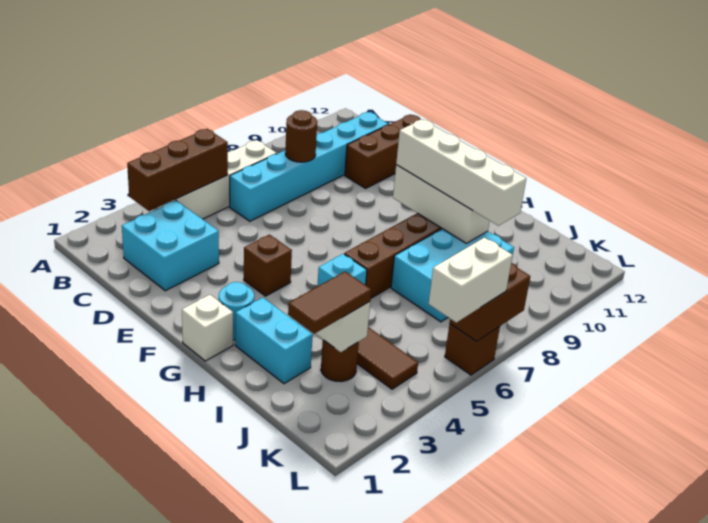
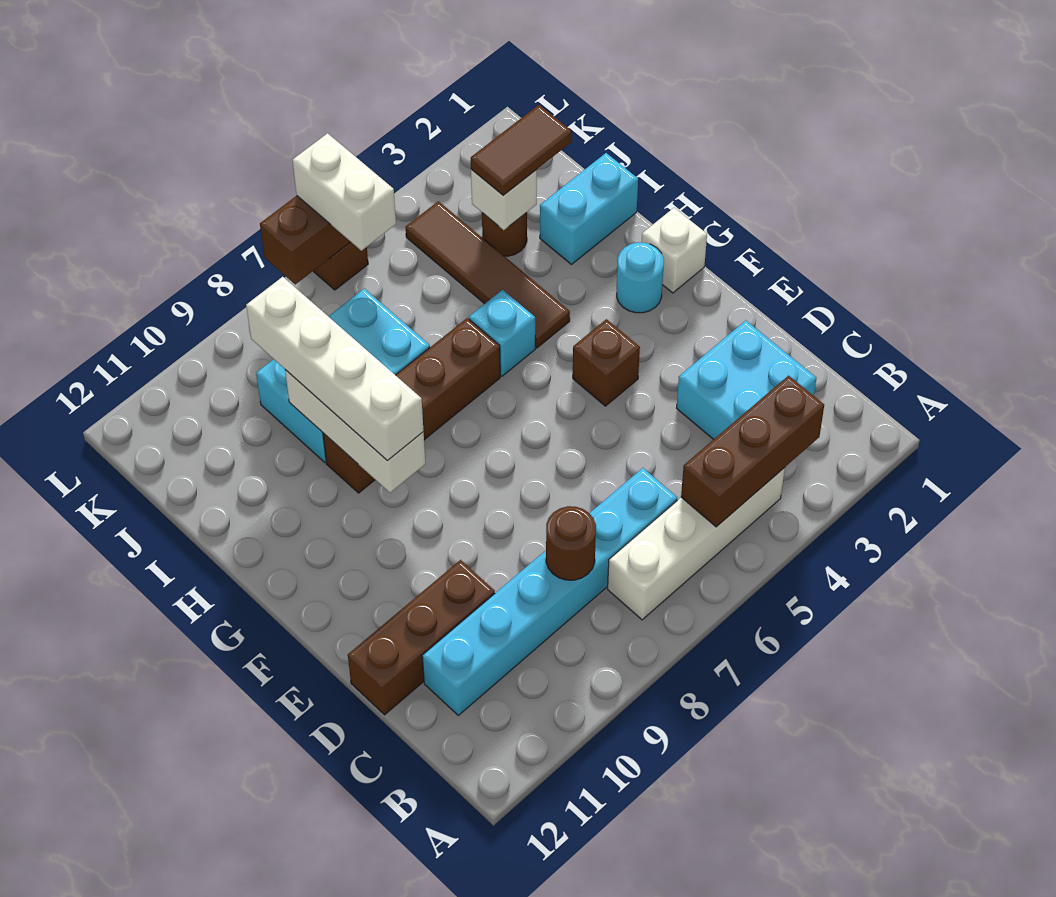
cyan 1x2 brick [235,298,313,384] -> cyan 1x2 brick turned to [540,153,638,264]
white 1x2 brick [429,238,513,323] -> white 1x2 brick turned to [293,133,396,251]

